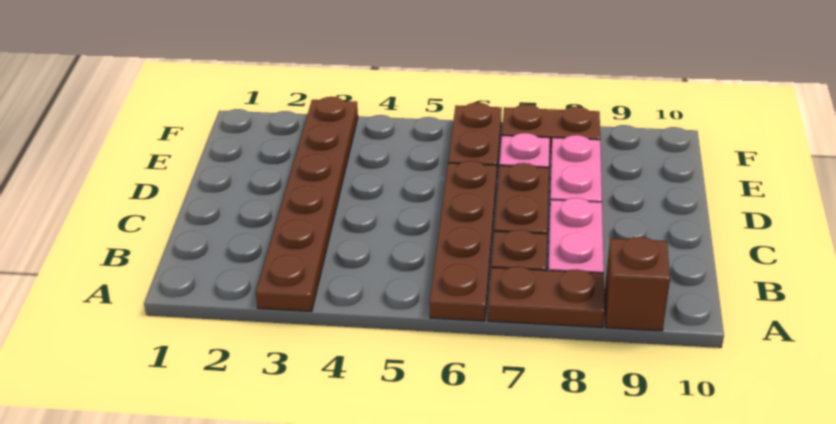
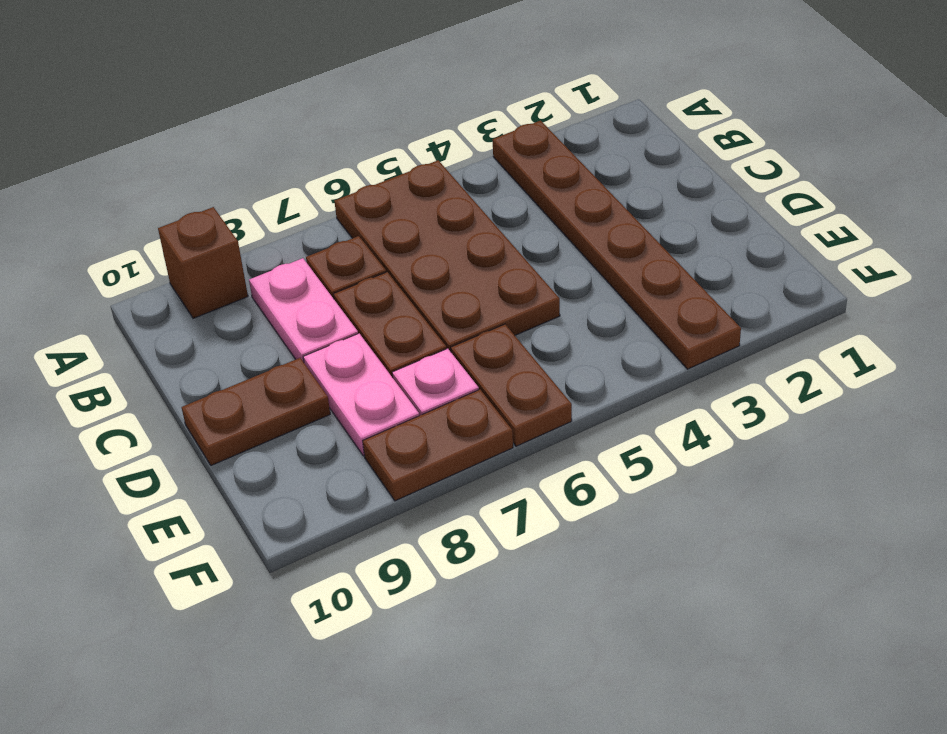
brown 1x4 plate [429,161,497,321] -> brown 2x4 plate [334,160,560,352]
brown 1x2 plate [488,266,605,328] -> brown 1x2 plate moved to [182,358,330,465]

